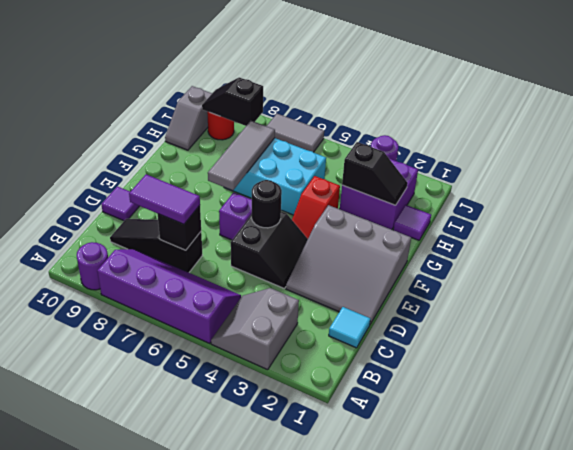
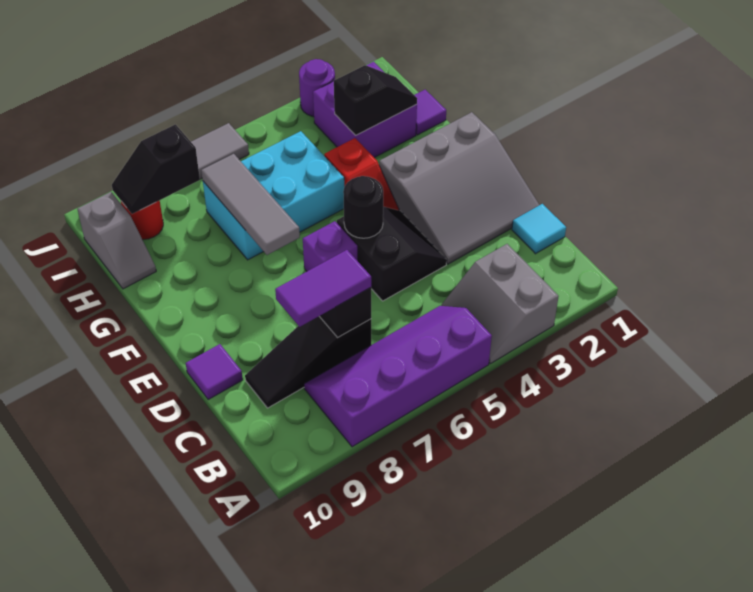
purple 1x1 round brick [77,242,108,290] -> none

